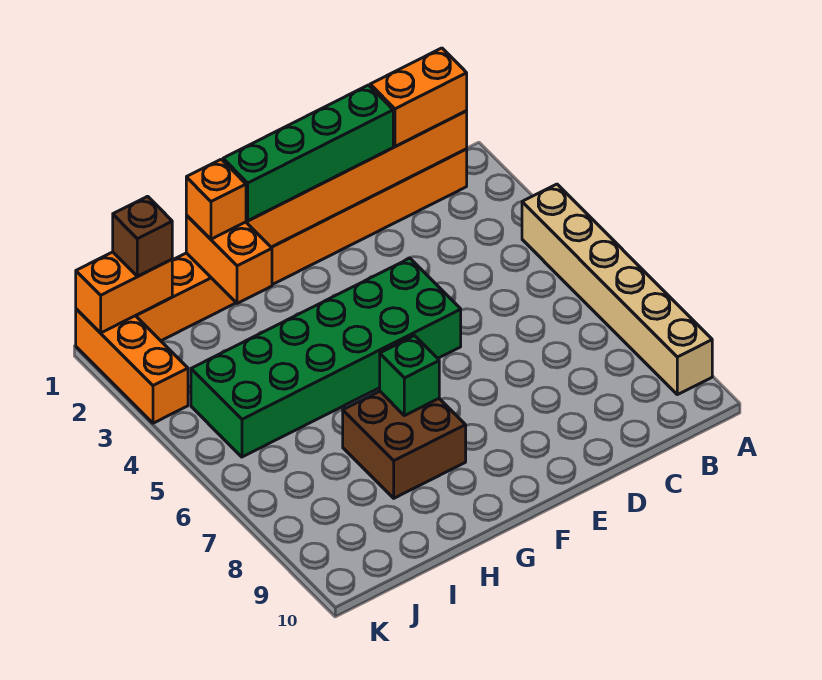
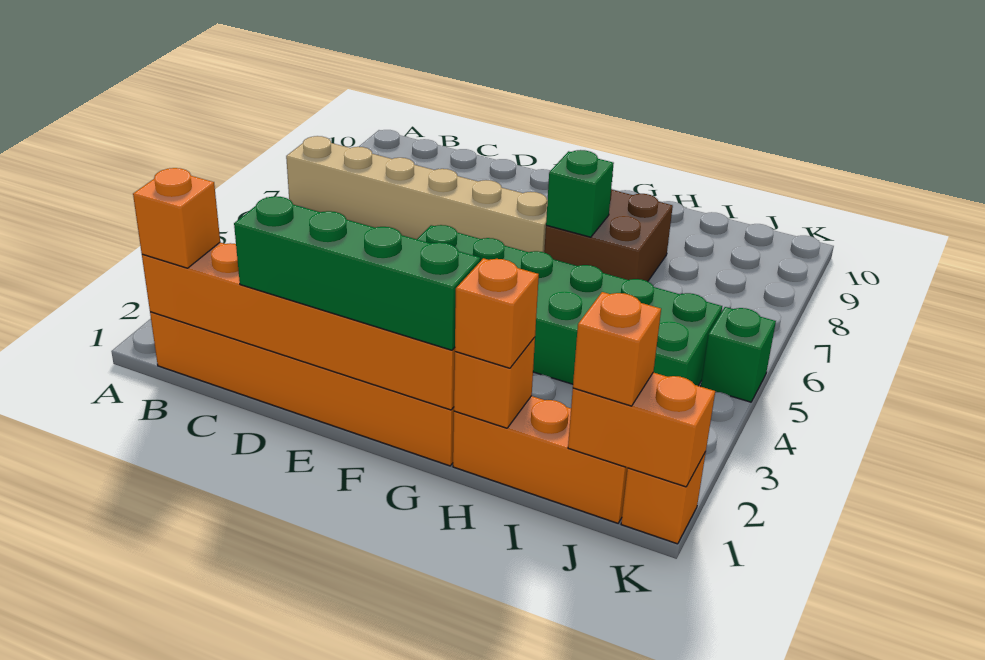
tan 1x6 brick [522,184,712,395] -> tan 1x6 brick turned to [286,136,548,252]
orange 1x2 brick [370,48,467,147] -> orange 1x1 brick [133,168,220,268]
orange 1x2 brick [186,215,272,303] -> orange 1x1 brick [454,337,535,428]
brown 1x1 brick [113,196,172,276] -> orange 1x1 brick [573,292,661,406]
orange 1x3 brick [76,309,188,423] -> orange 1x1 brick [621,452,706,544]
none -> green 1x1 brick [701,307,776,402]

